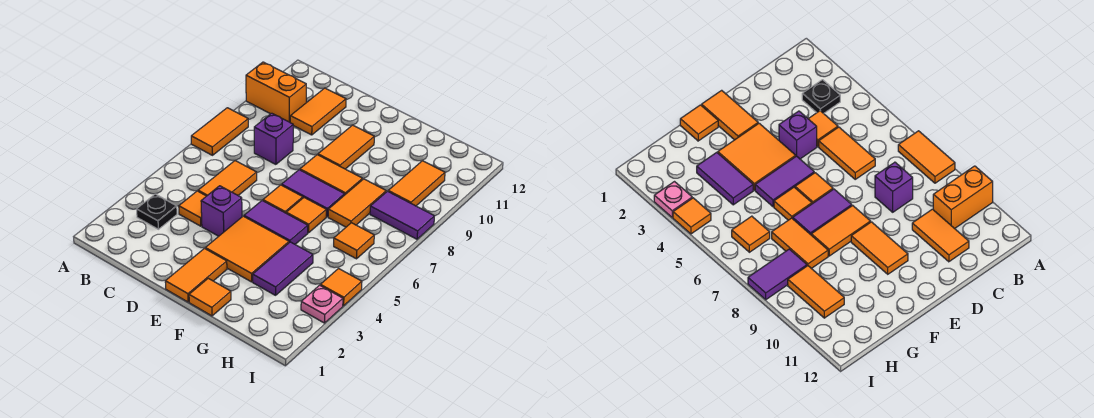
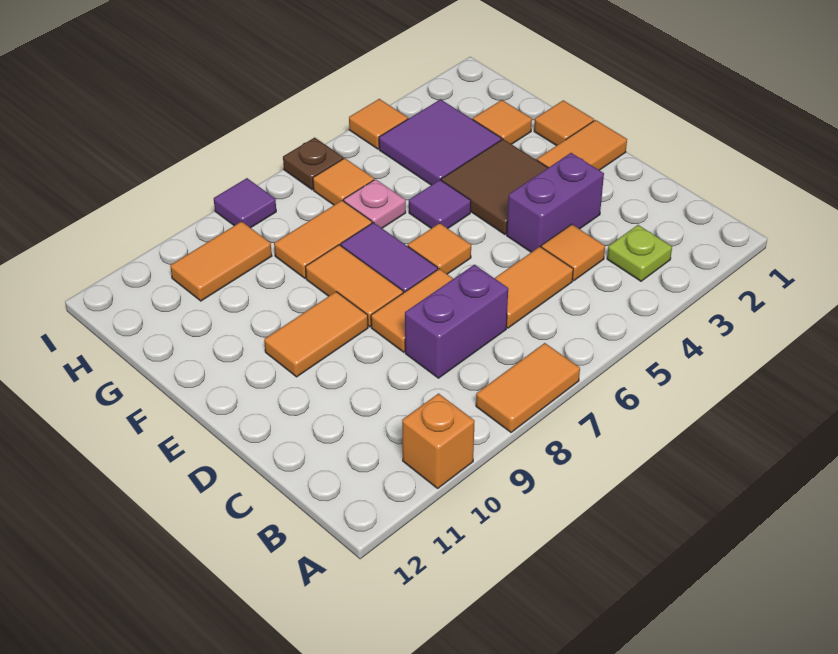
orange 1x2 brick [246,62,306,122] -> orange 1x1 brick [402,394,475,488]
black 1x1 plate [137,194,177,229] -> lime 1x1 plate [607,225,672,281]
purple 1x1 brick [254,113,293,164] -> purple 1x2 brick [405,265,508,378]
orange 1x2 tile [290,88,346,135] -> orange 1x2 tile moved to [371,269,453,352]
purple 1x1 brick [201,186,242,236] -> purple 1x2 brick [507,153,604,252]
orange 2x2 tile [205,216,289,282] -> brown 2x2 tile [441,139,548,234]
purple 1x2 tile [244,201,308,244] -> purple 1x1 tile [409,180,471,228]
orange 1x1 tile [286,198,326,233] -> orange 1x1 tile moved to [473,100,532,144]
purple 1x2 tile [253,242,313,295] -> purple 2x2 tile [379,99,502,185]
purple 1x2 tile [370,191,434,239] -> purple 1x1 tile [214,178,276,228]
pink 1x1 plate [301,285,343,323] -> pink 1x1 plate moved to [344,179,406,228]
none -> brown 1x1 plate [283,138,344,190]

